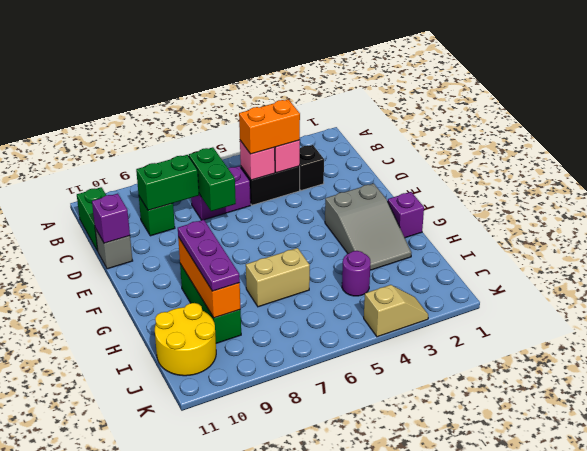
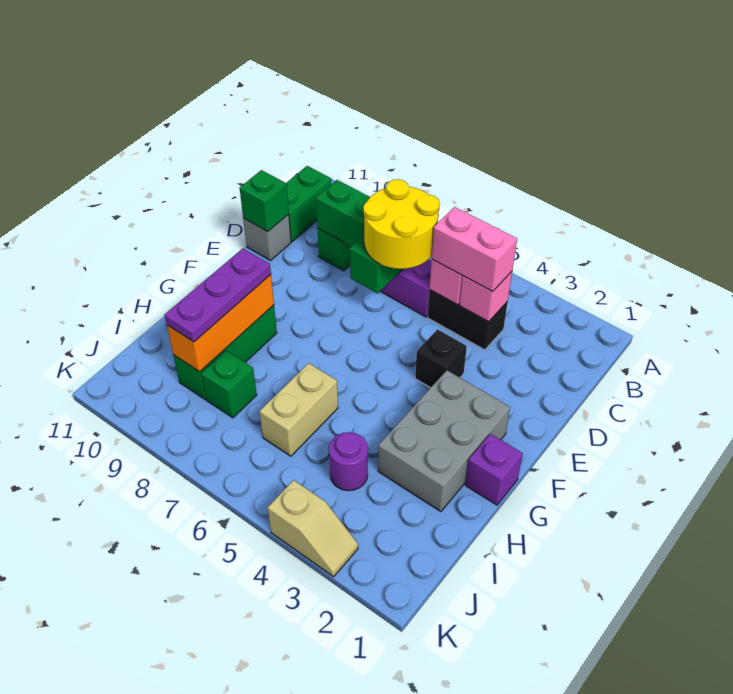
black 1x1 brick [300,145,324,191] -> black 1x1 brick moved to [415,329,467,388]
orange 1x2 brick [239,99,300,154] -> pink 1x2 brick [432,207,517,291]
purple 1x1 brick [92,194,130,243] -> green 1x1 brick [240,170,289,232]
grey 2x3 slope [325,183,411,270] -> grey 2x3 brick [378,370,510,512]
tan 1x2 brick [246,248,310,307] -> tan 1x2 brick turned to [259,363,338,456]
none -> green 1x1 brick [201,351,257,418]
yellow 2x2 round brick [155,303,216,376] -> yellow 2x2 round brick moved to [363,179,440,269]

